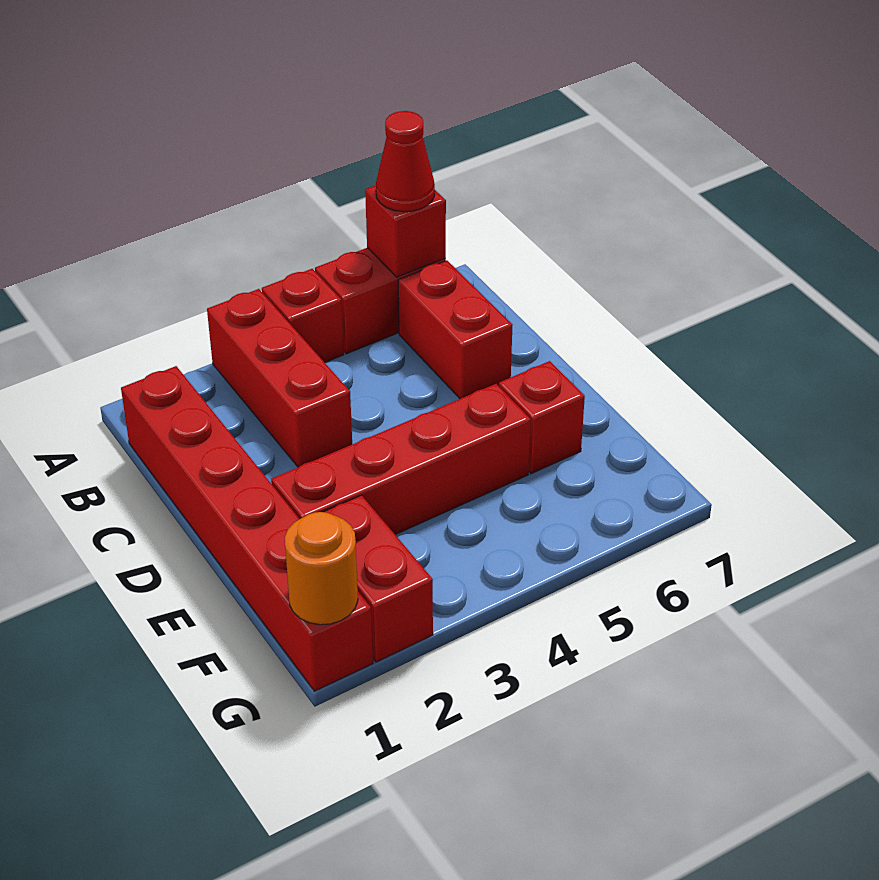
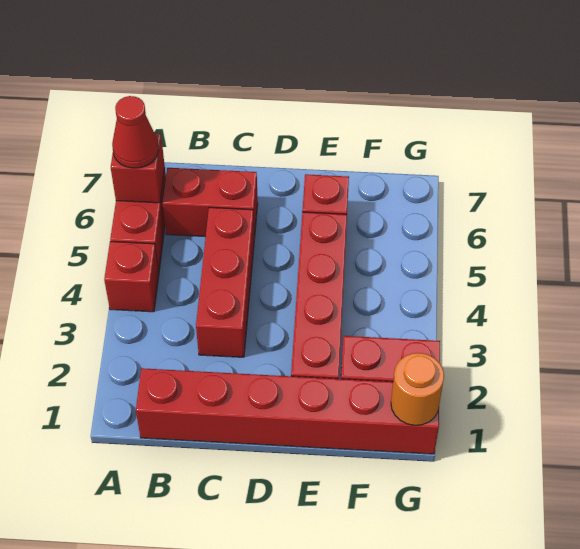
red 1x3 brick [207,289,352,467] -> red 1x3 brick turned to [196,207,254,357]

